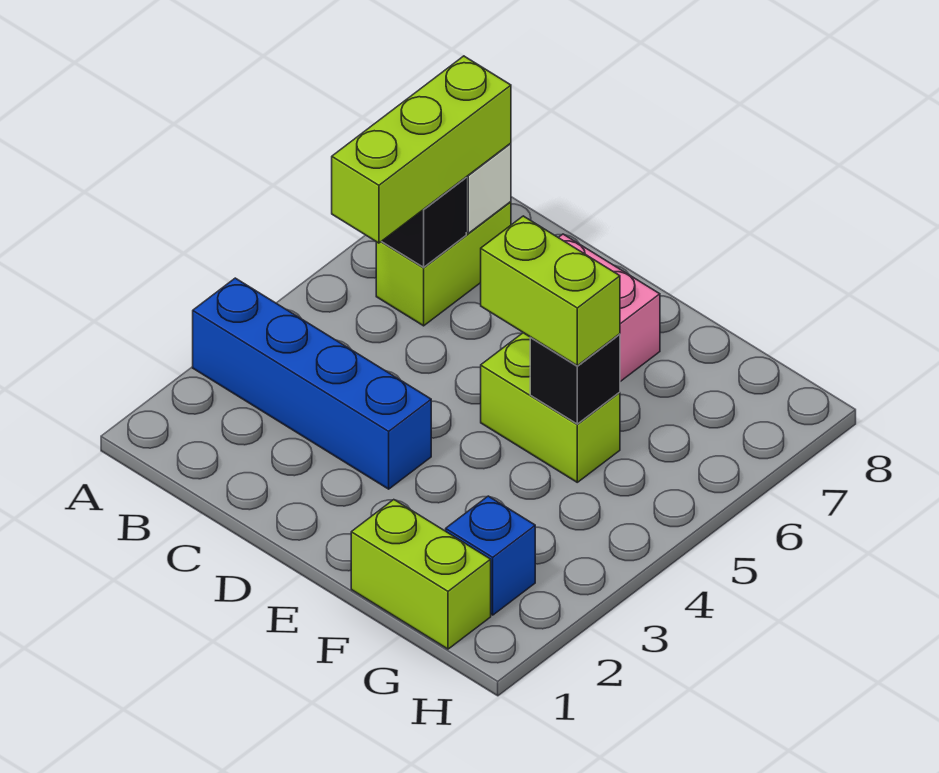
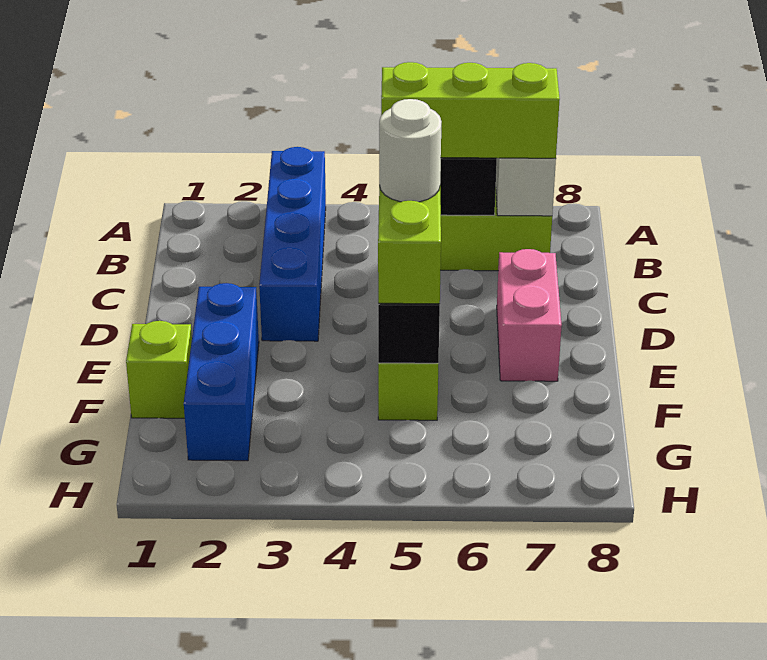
none -> white 1x1 round brick [379,99,442,202]
lime 1x2 brick [351,500,491,649] -> lime 1x1 brick [126,321,192,418]
blue 1x1 brick [446,496,535,615] -> blue 1x3 brick [184,283,259,461]

